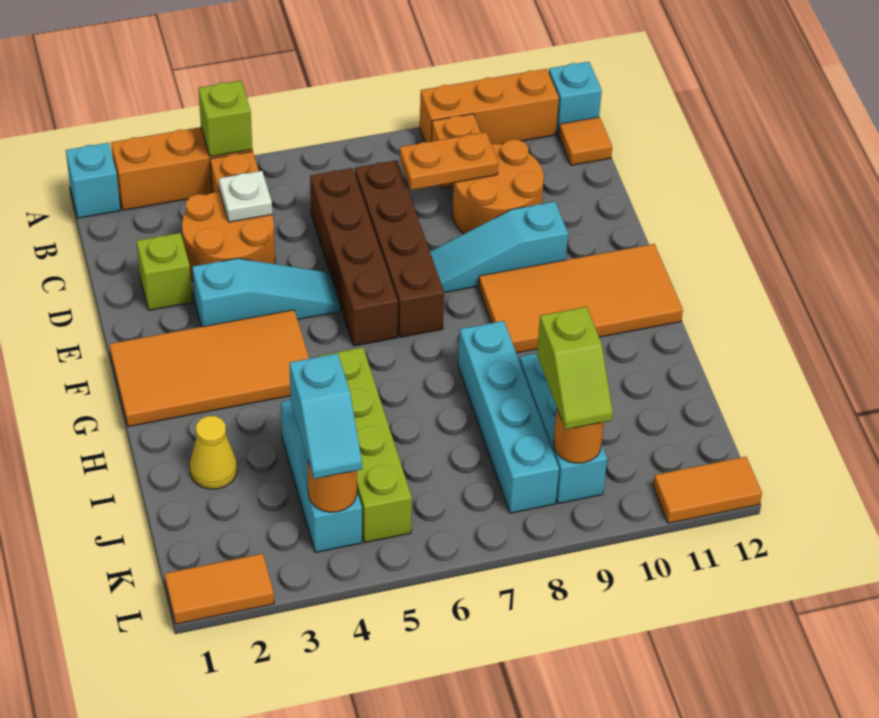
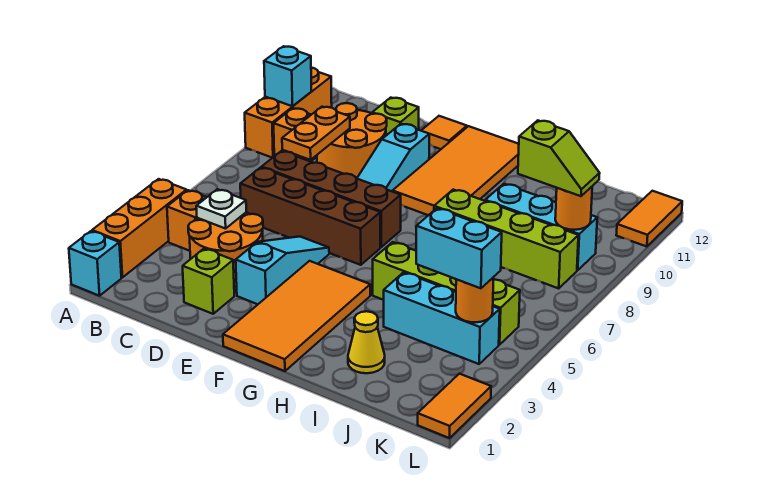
lime 1x1 brick [198,81,252,157] -> lime 1x1 brick moved to [372,98,419,135]
cyan 1x1 brick [549,62,602,135] -> cyan 1x1 brick moved to [264,46,312,106]
orange 1x1 tile [559,117,612,165] -> orange 1x1 tile moved to [421,116,467,149]
cyan 1x4 brick [458,321,559,513] -> lime 1x4 brick [434,190,578,288]
cyan 1x2 slope [290,353,362,479] -> cyan 1x2 brick [416,208,502,288]

